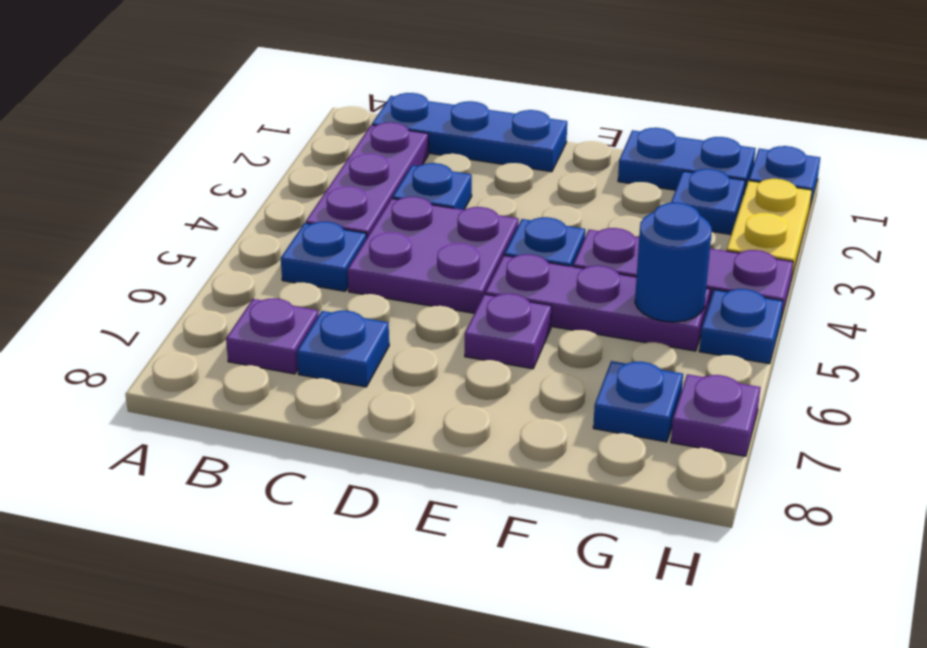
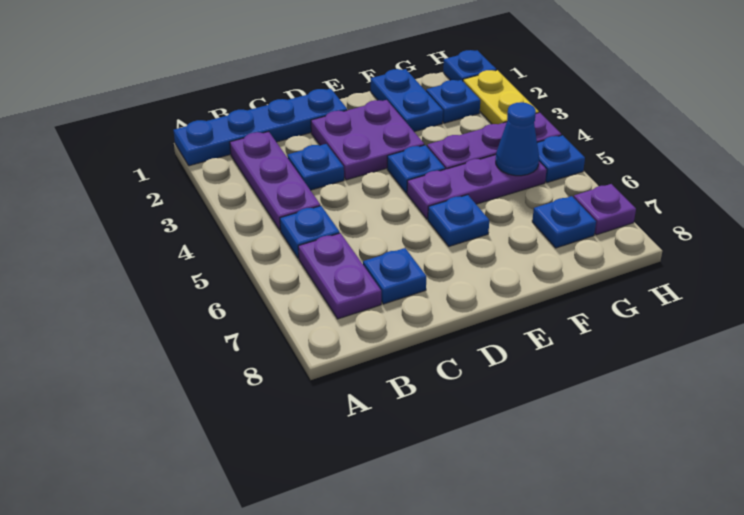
blue 1x3 plate [372,93,567,172] -> blue 1x4 plate [173,89,347,166]
purple 1x1 plate [226,298,319,374] -> purple 1x2 plate [298,233,381,319]
purple 2x2 plate [348,197,519,313] -> purple 2x2 plate moved to [311,100,424,180]
purple 1x1 plate [465,294,552,369] -> blue 1x1 plate [428,195,489,246]
blue 1x2 plate [618,128,756,193] -> blue 1x2 plate turned to [371,69,443,132]
blue 1x1 round brick [635,203,712,322] -> blue 1x1 cone [496,102,539,176]

